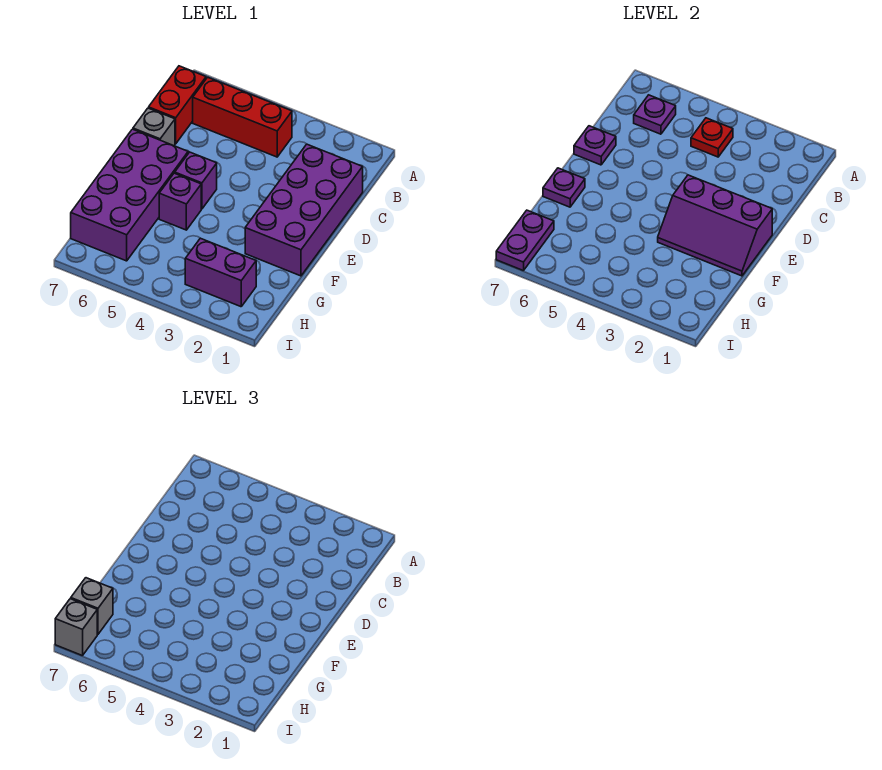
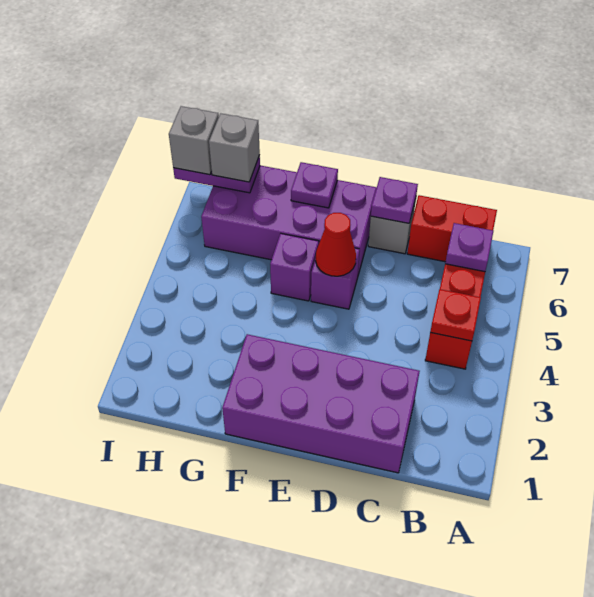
purple 2x3 slope [658,175,772,276] -> none
none -> red 1x1 cone [316,213,356,276]
purple 1x2 brick [185,238,256,307] -> none

